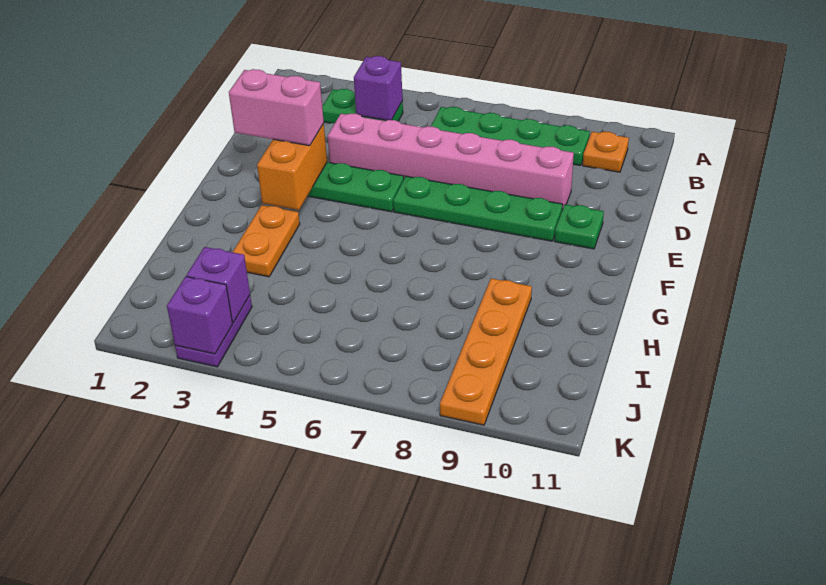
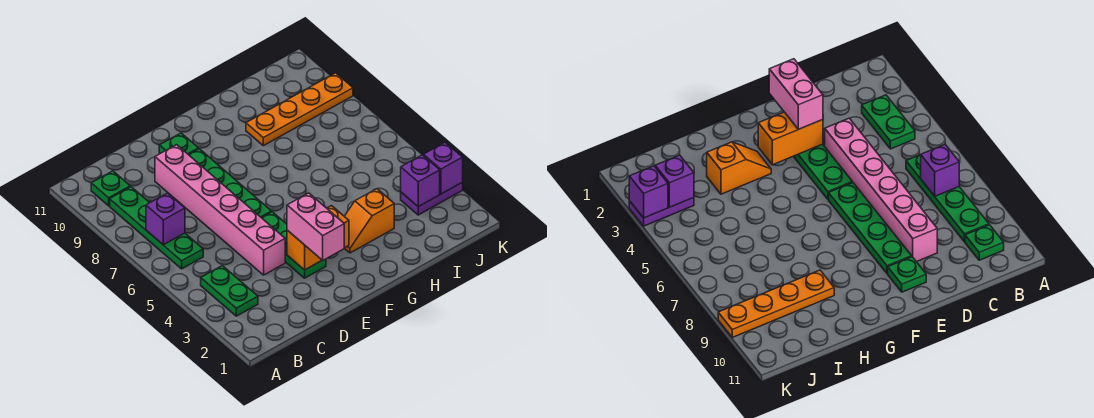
purple 1x1 brick [354,56,403,120] -> purple 1x1 brick moved to [146,193,185,245]
orange 1x1 plate [583,132,629,172] -> green 1x1 plate [91,171,130,206]
orange 1x2 plate [233,205,300,277] -> orange 1x2 slope [344,189,394,253]

